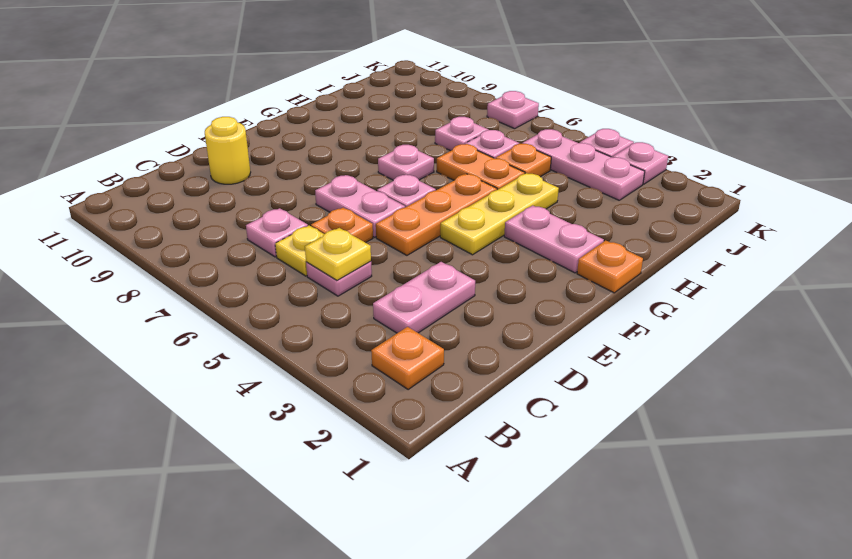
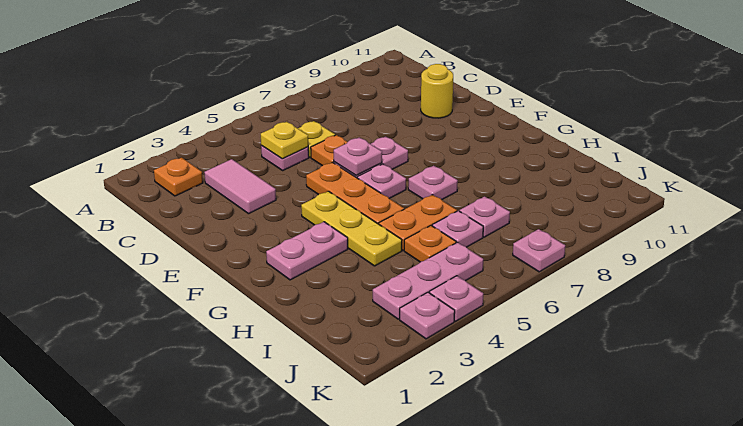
pink 1x2 plate [373,262,475,333] -> pink 1x2 tile [204,159,276,214]
pink 1x1 plate [246,208,308,257] -> pink 1x1 plate moved to [334,137,382,175]
orange 1x1 plate [577,240,643,293] -> none

